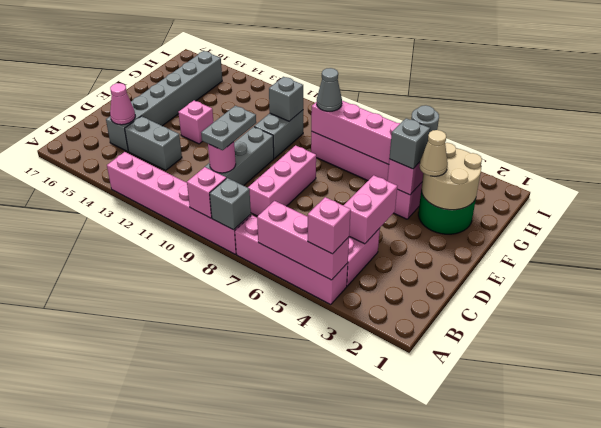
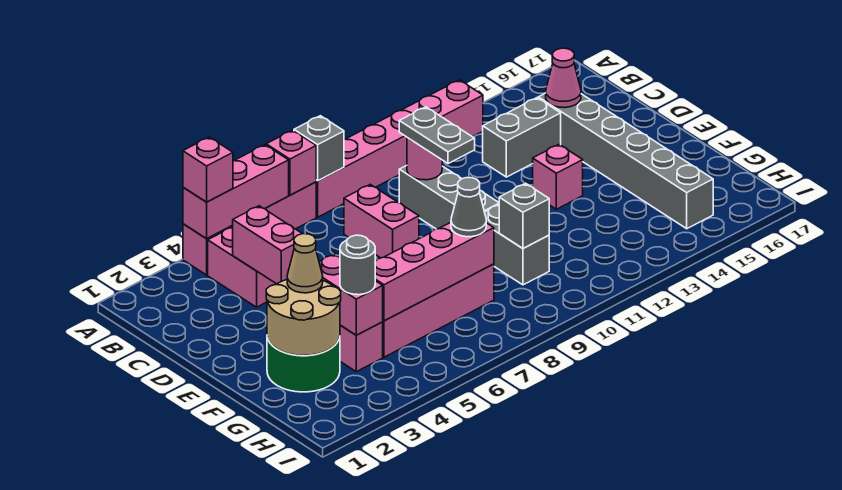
pink 1x1 brick [187,167,226,218] -> pink 1x1 brick moved to [266,130,316,195]
pink 1x3 brick [248,145,316,216] -> pink 1x2 brick [344,184,419,258]
grey 1x1 brick [389,118,430,169] -> none

